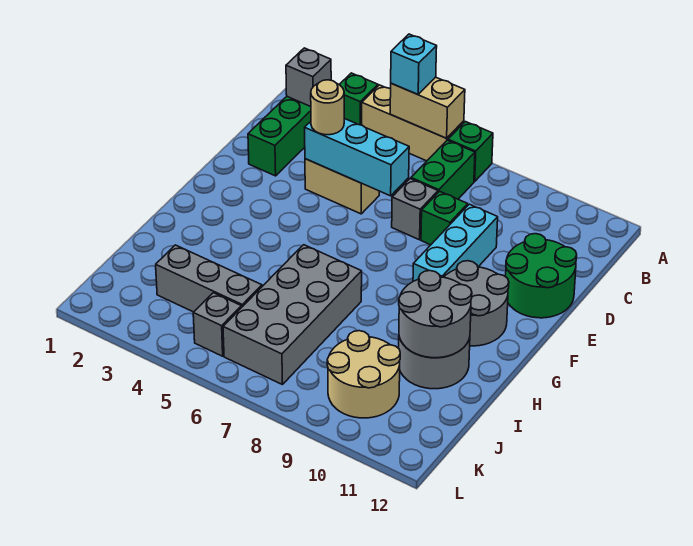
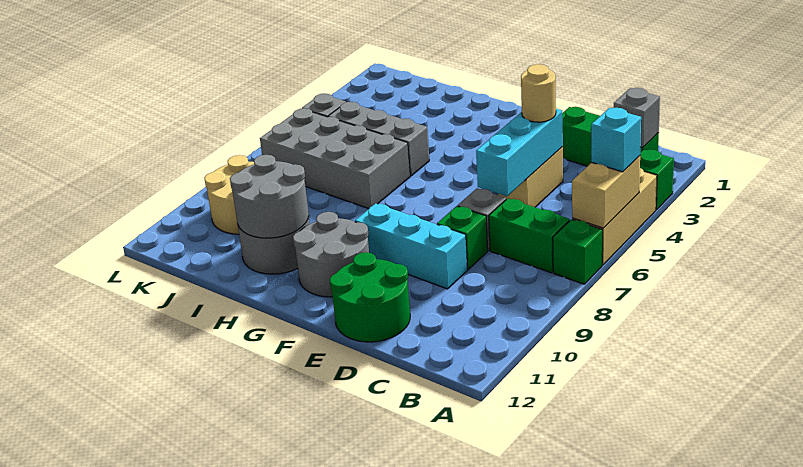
grey 1x3 brick [156,245,262,312] -> grey 1x3 brick turned to [328,102,429,176]

